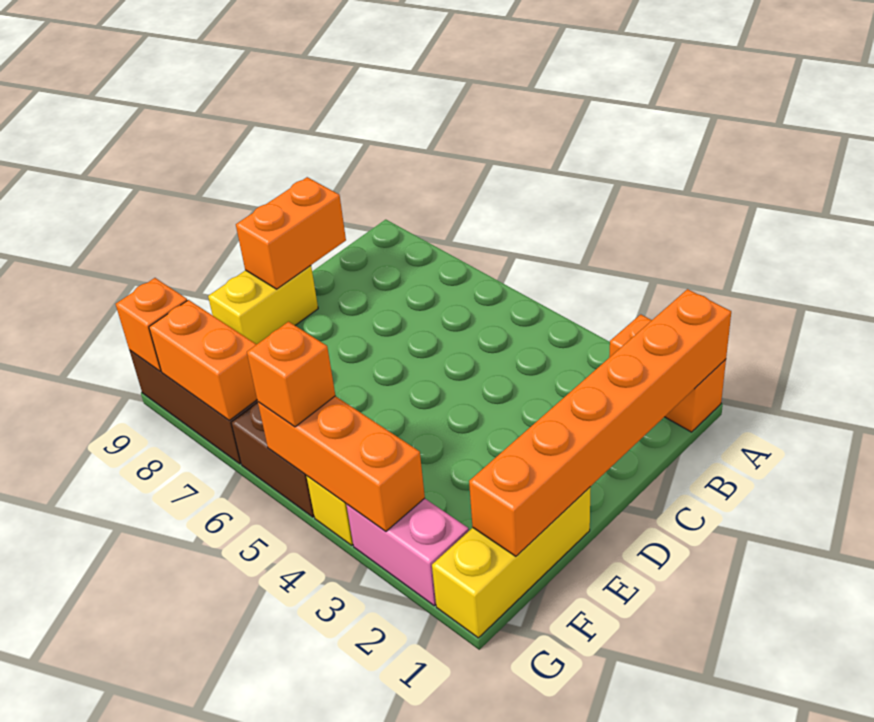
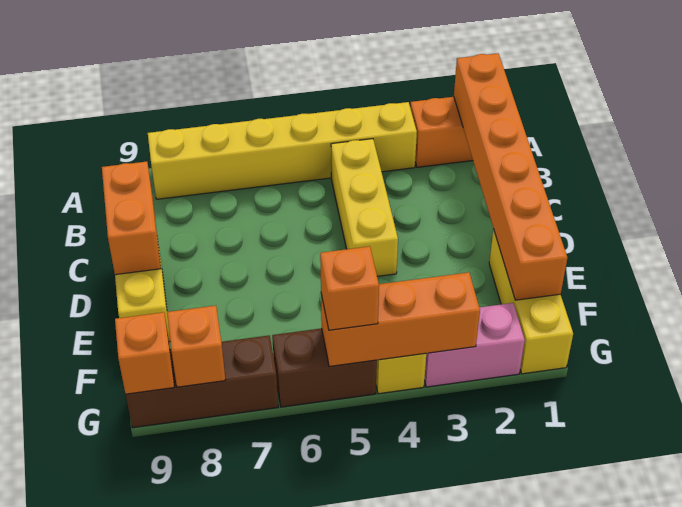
none -> yellow 1x6 brick [148,102,417,199]
none -> yellow 1x3 brick [331,139,398,276]
orange 1x2 brick [149,300,257,421] -> orange 1x1 brick [167,306,225,387]

